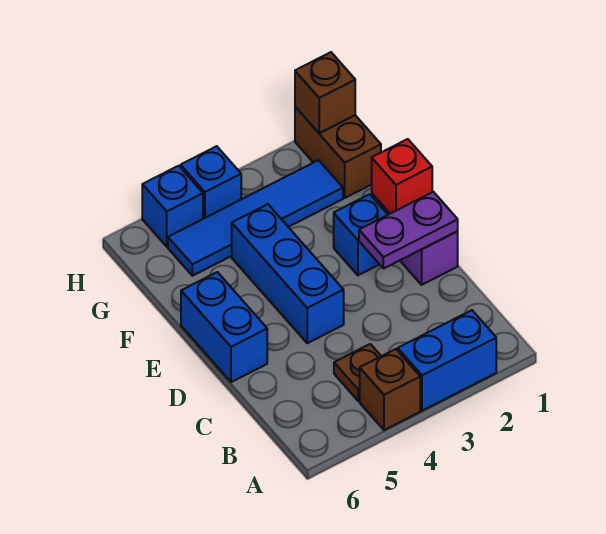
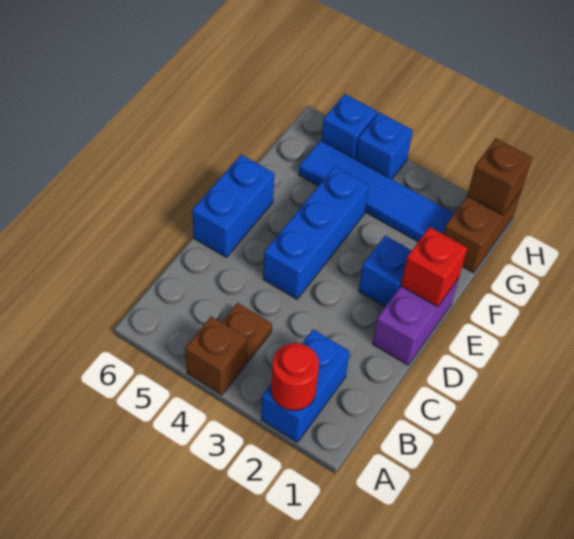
blue 1x2 brick [398,310,496,411] -> blue 1x2 brick turned to [261,329,350,442]
none -> red 1x1 round brick [271,343,319,410]
purple 1x2 plate [359,192,458,269] -> none

